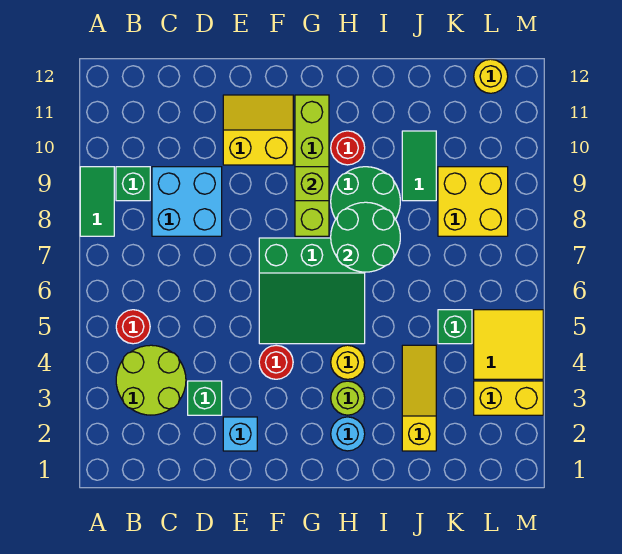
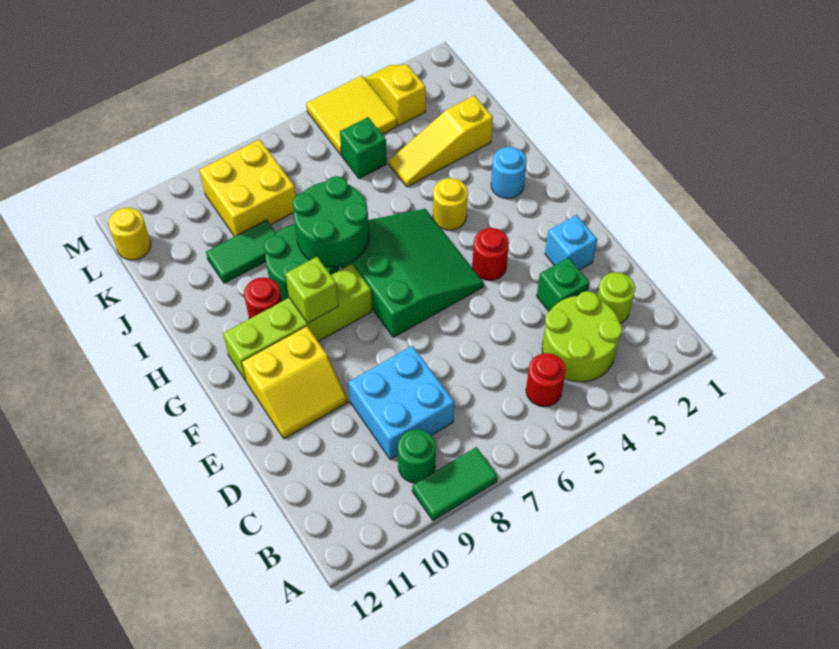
green 1x1 brick [116,167,150,201] -> green 1x1 round brick [398,429,436,483]
yellow 2x2 slope [223,95,293,165] -> yellow 2x2 slope turned to [242,326,348,439]
lime 1x1 round brick [331,381,365,415] -> lime 1x1 round brick moved to [597,272,635,324]
yellow 1x2 brick [474,381,543,415] -> yellow 1x2 slope [365,65,426,126]

